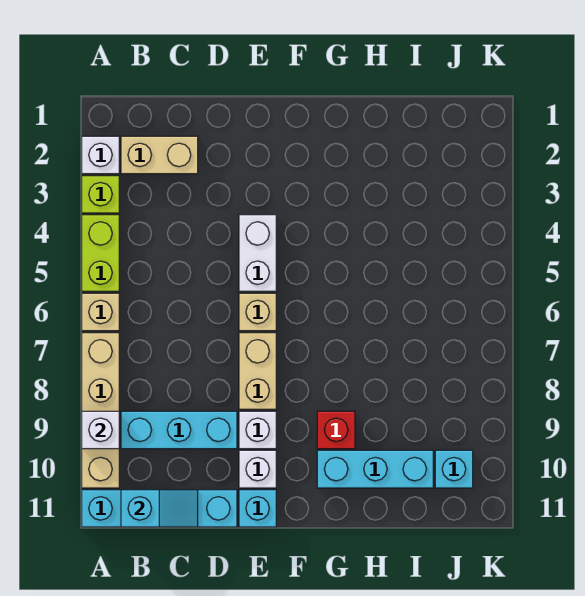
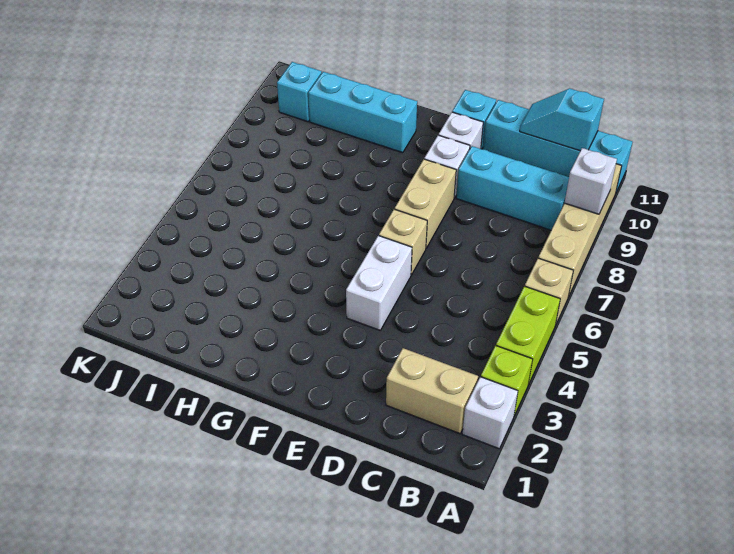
red 1x1 brick [317,411,355,449] -> none

